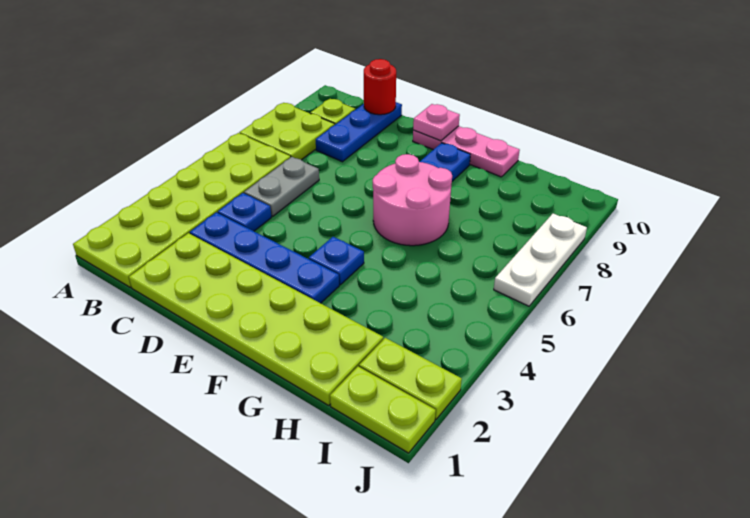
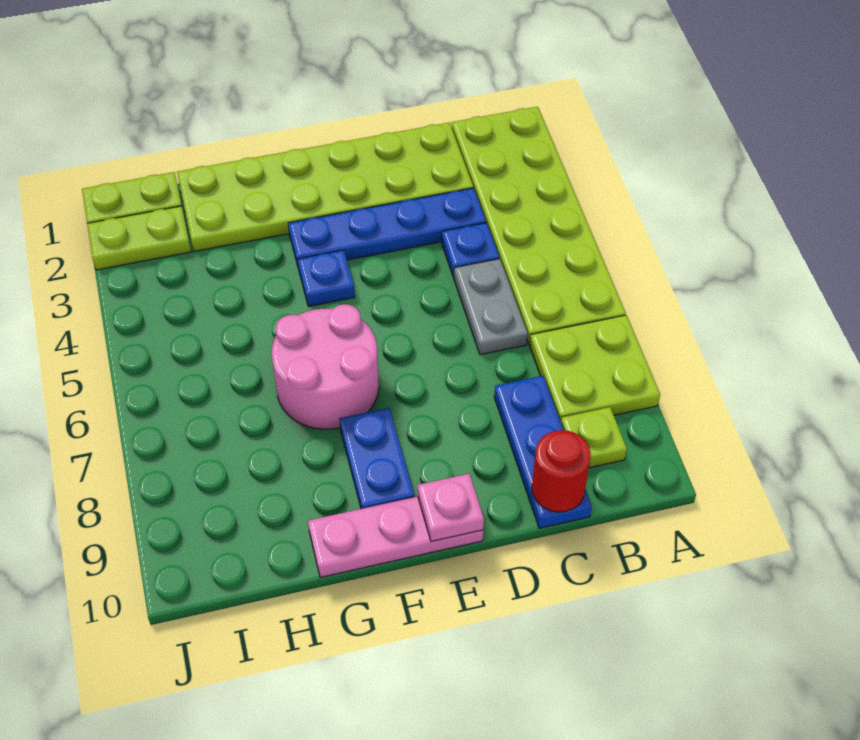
white 1x3 plate [494,214,587,306] -> none

